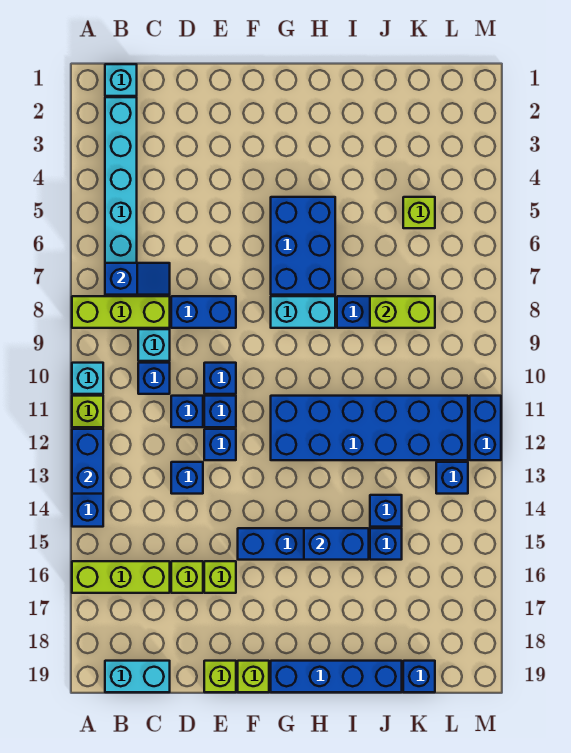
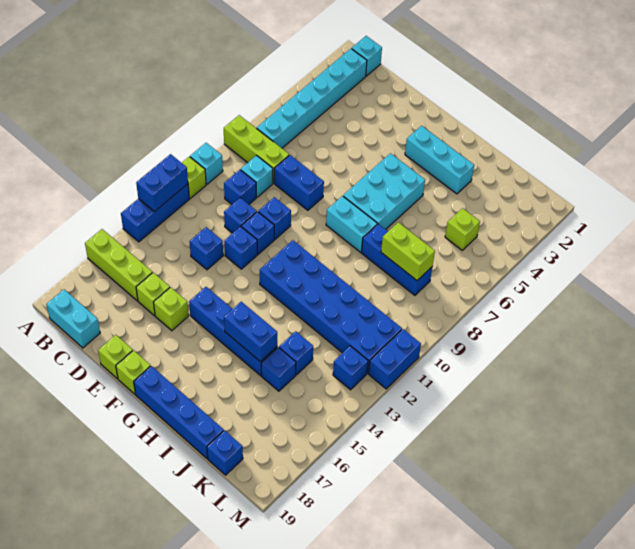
blue 1x2 slope [105,263,170,295] -> none
none -> cyan 1x3 brick [405,126,474,194]
blue 2x3 brick [271,197,335,295] -> cyan 2x3 brick [343,153,425,229]

